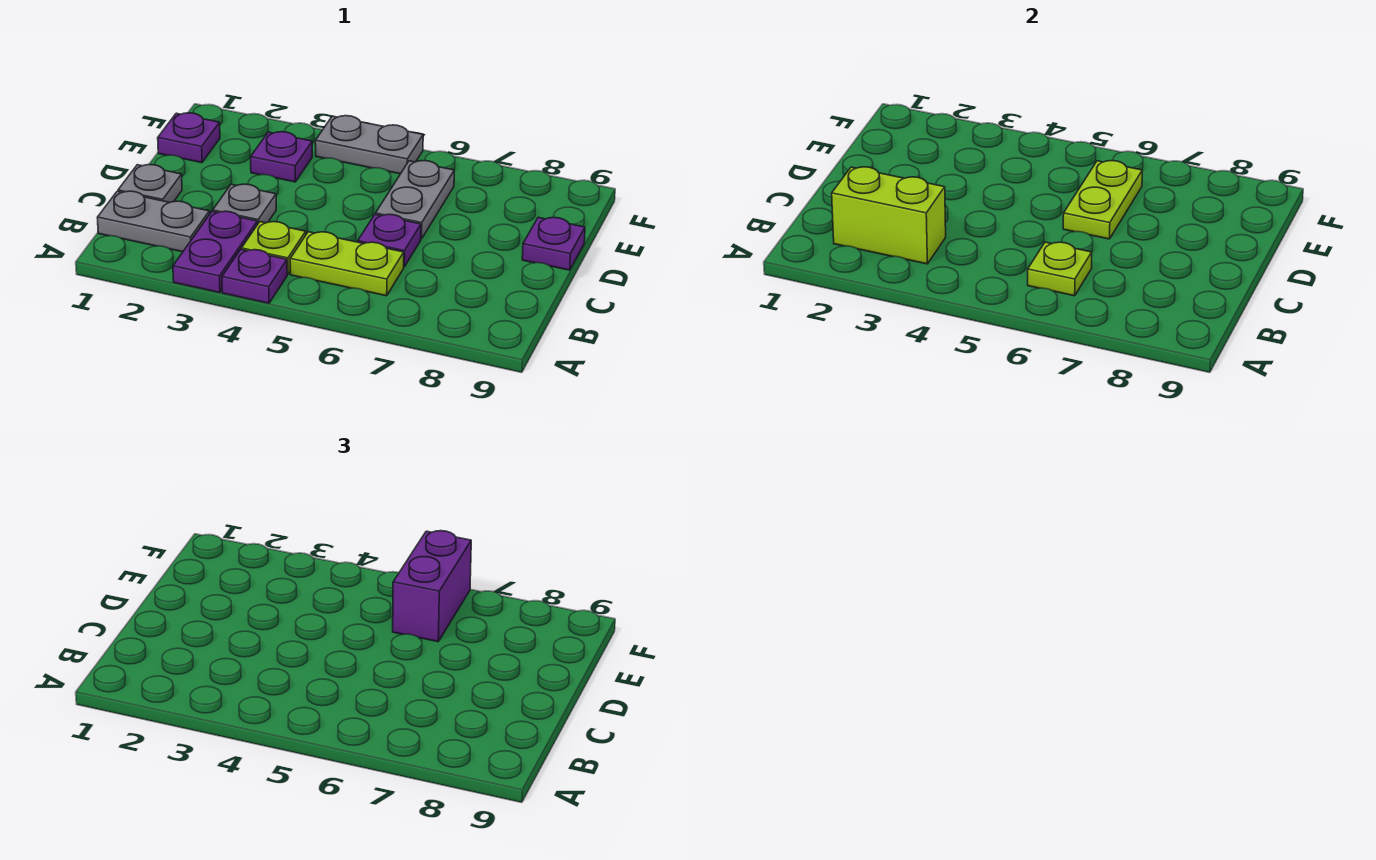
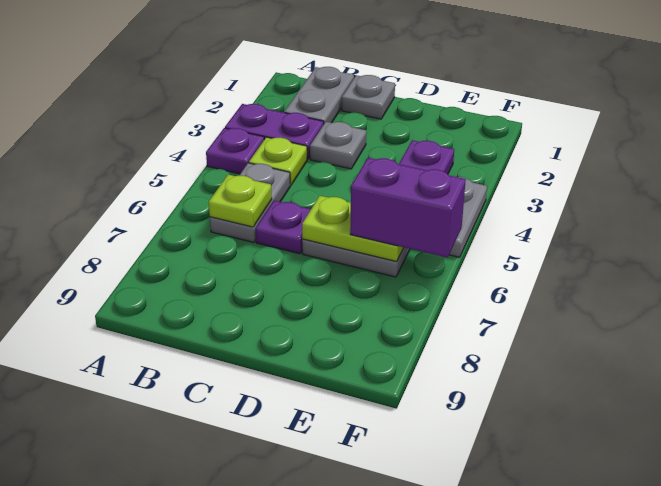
lime 1x2 brick [832,167,946,264] -> none
lime 1x2 plate [290,232,404,296] -> grey 1x2 plate [210,163,290,242]
purple 1x1 plate [522,217,585,270] -> none
purple 1x1 plate [158,113,220,163] -> none

